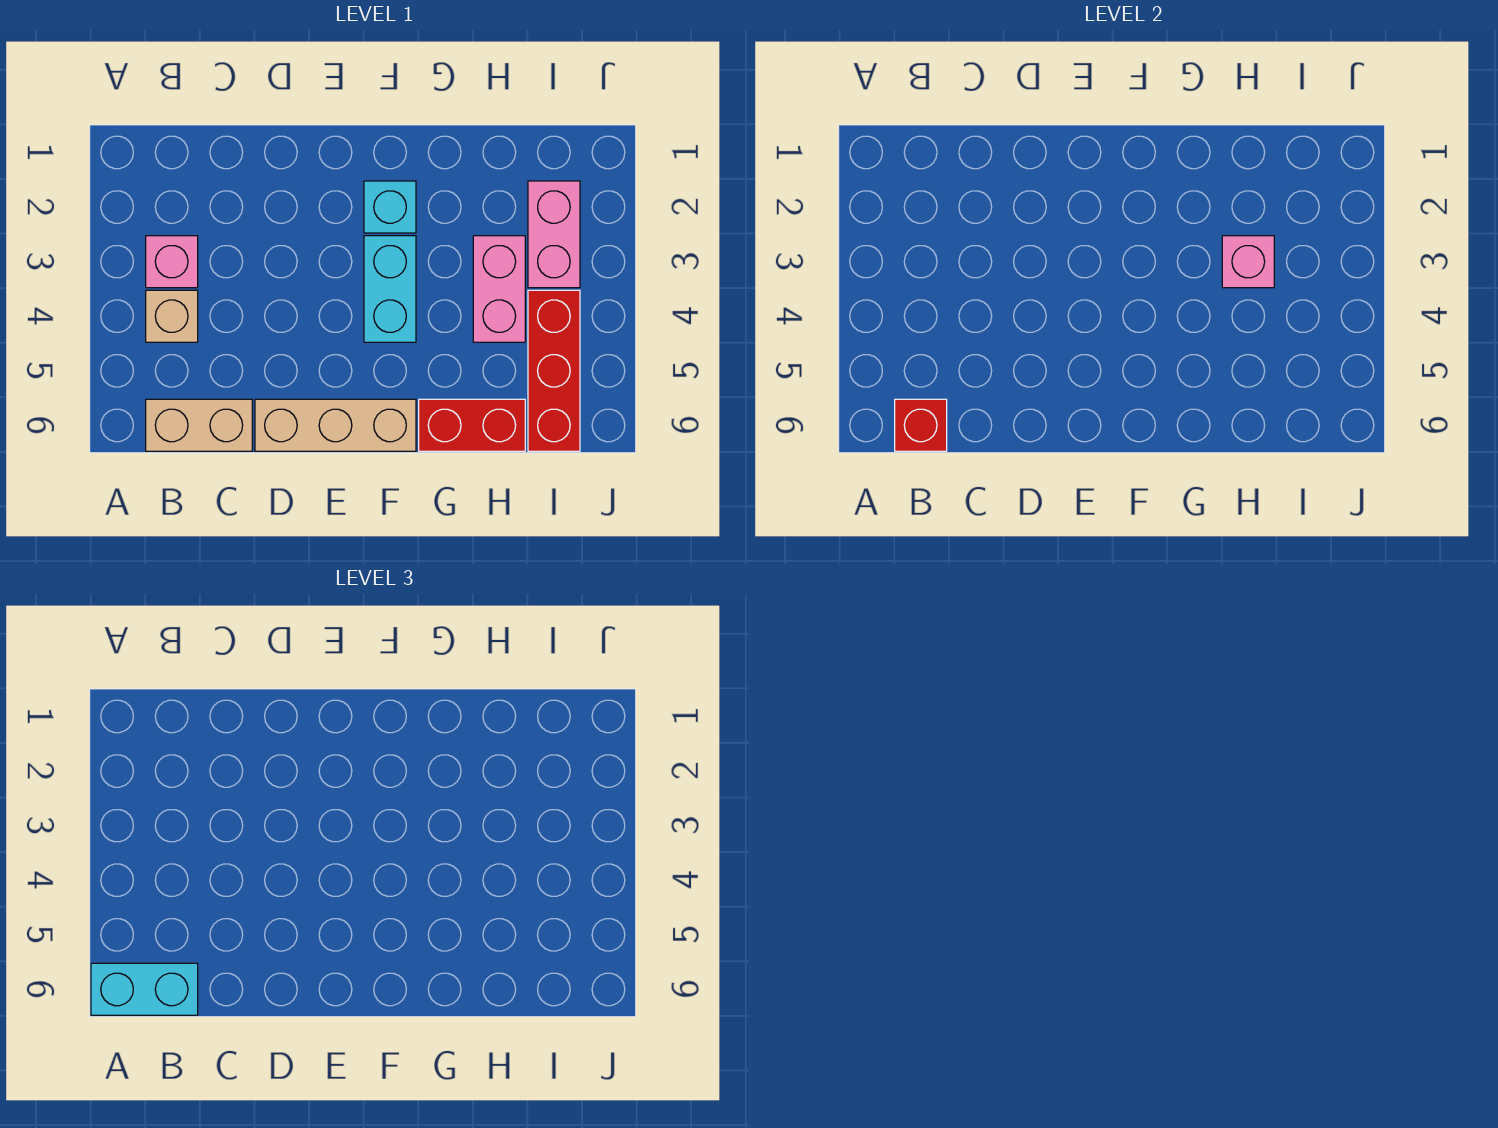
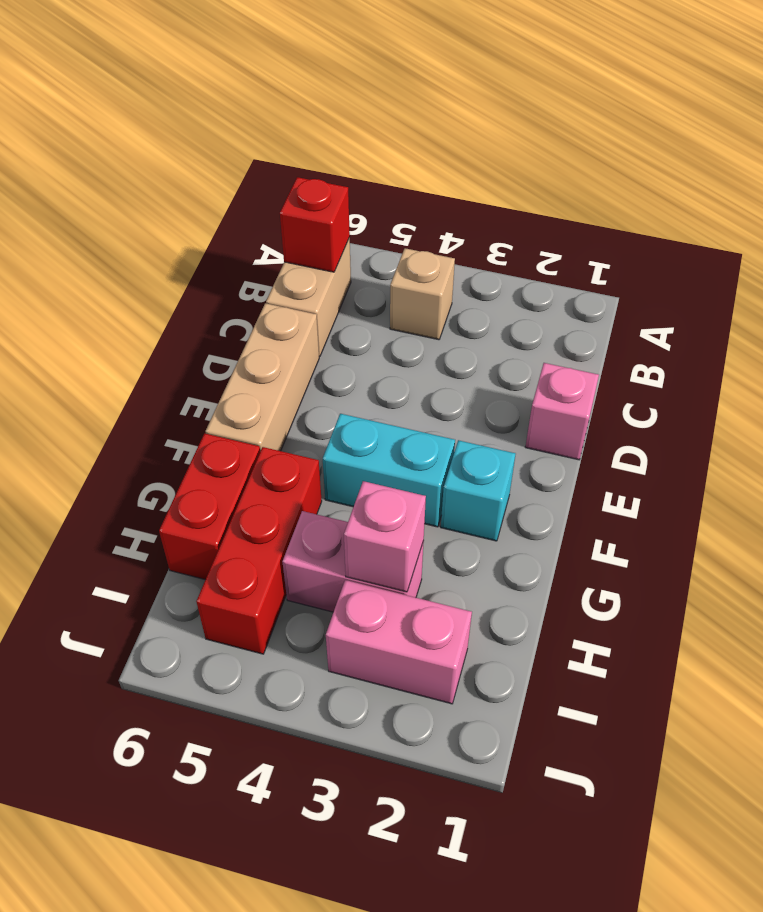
cyan 1x2 brick [91,963,198,1015] -> none
pink 1x1 brick [146,236,198,288] -> pink 1x1 brick moved to [525,363,599,460]
red 1x3 brick [528,290,580,451] -> red 1x3 brick turned to [196,447,322,654]

